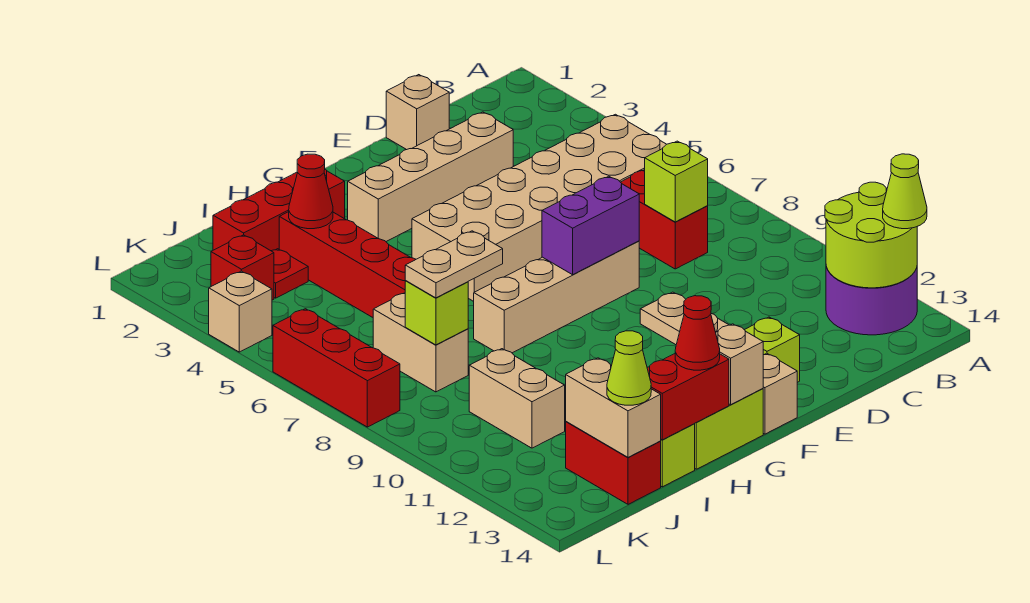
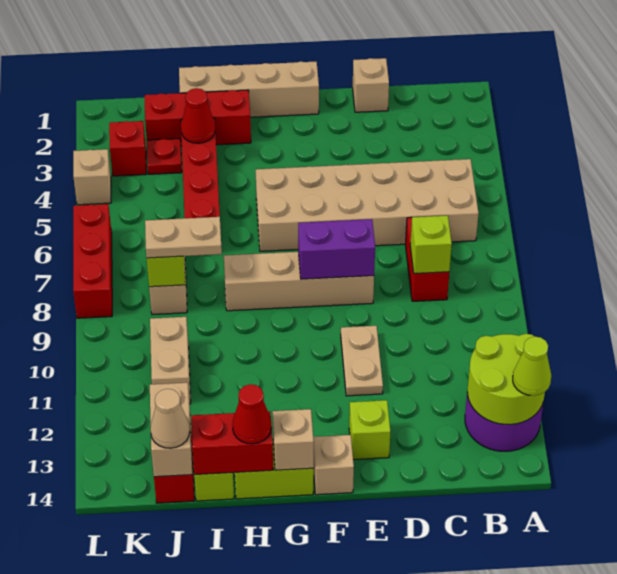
tan 1x4 brick [348,112,513,241] -> tan 1x4 brick moved to [179,62,319,117]
lime 1x1 cone [607,331,651,405] -> tan 1x1 cone [150,389,190,448]

